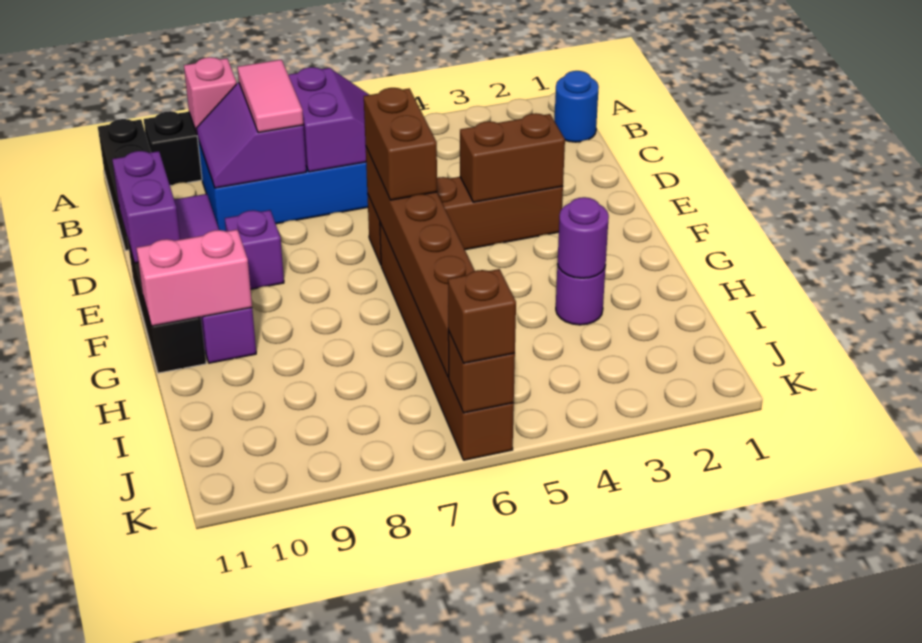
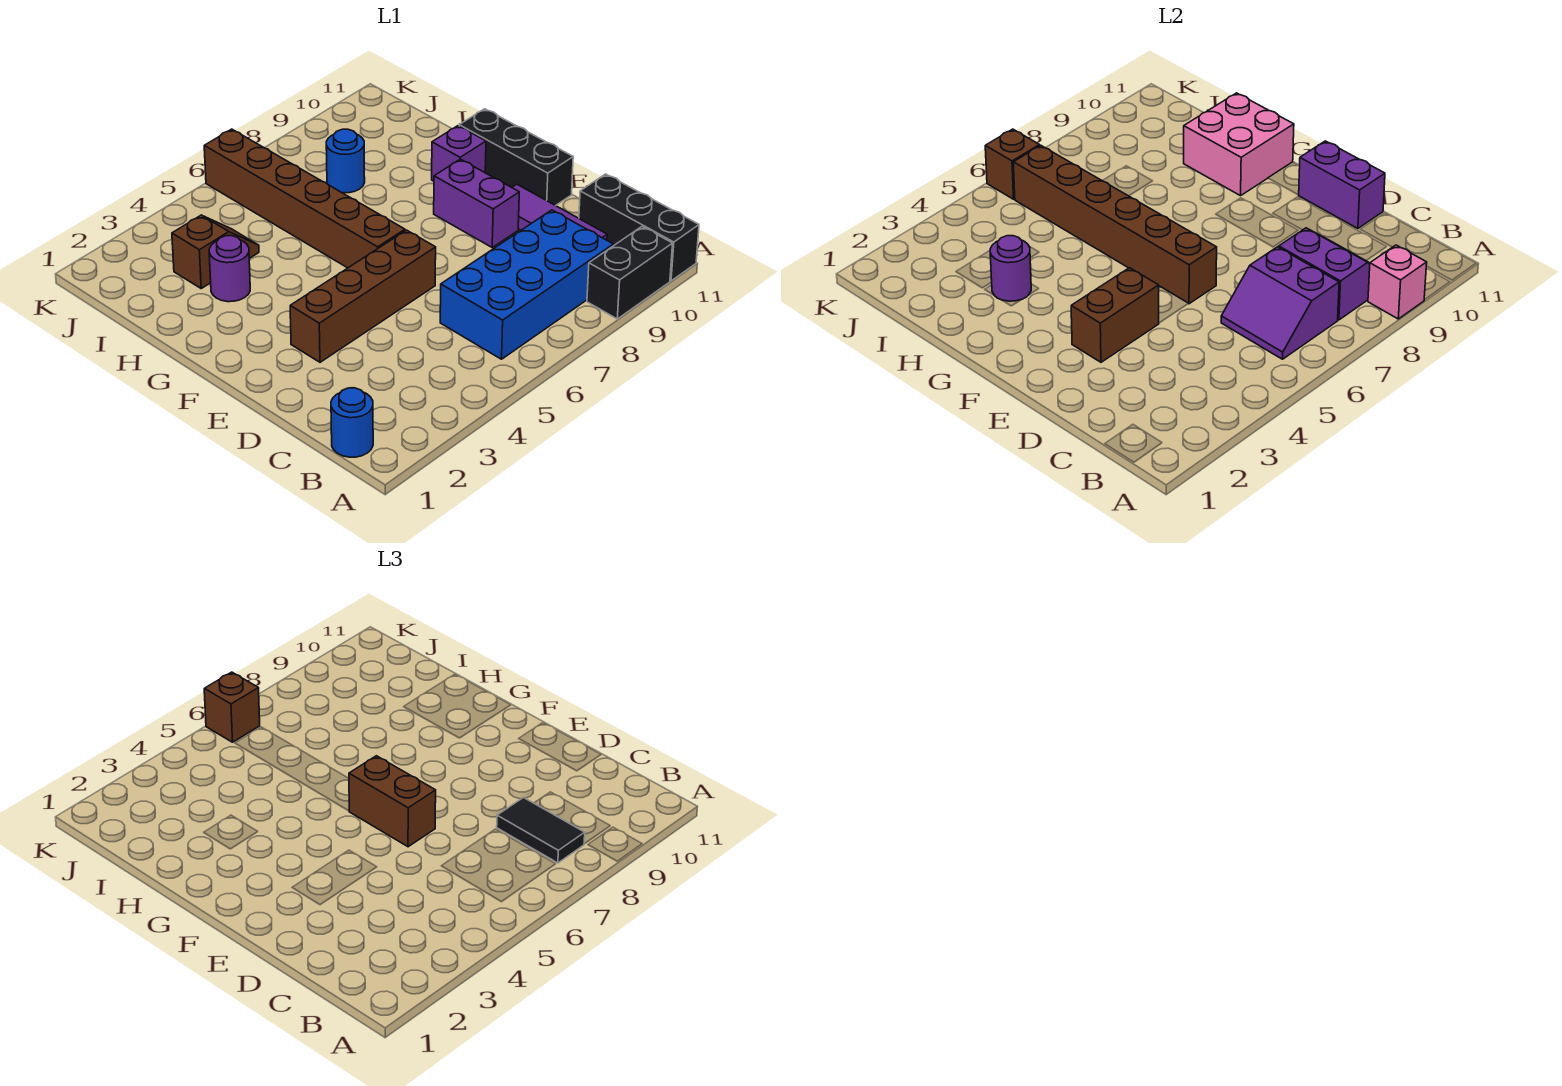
pink 1x2 tile [238,60,303,133] -> black 1x2 tile [497,798,585,863]
purple 1x1 brick [225,210,284,289] -> purple 1x2 brick [434,159,519,247]
pink 1x2 brick [137,230,252,326] -> pink 2x2 brick [1184,93,1294,196]
none -> brown 1x2 slope [172,215,259,288]
none -> blue 1x1 round brick [326,129,365,193]

